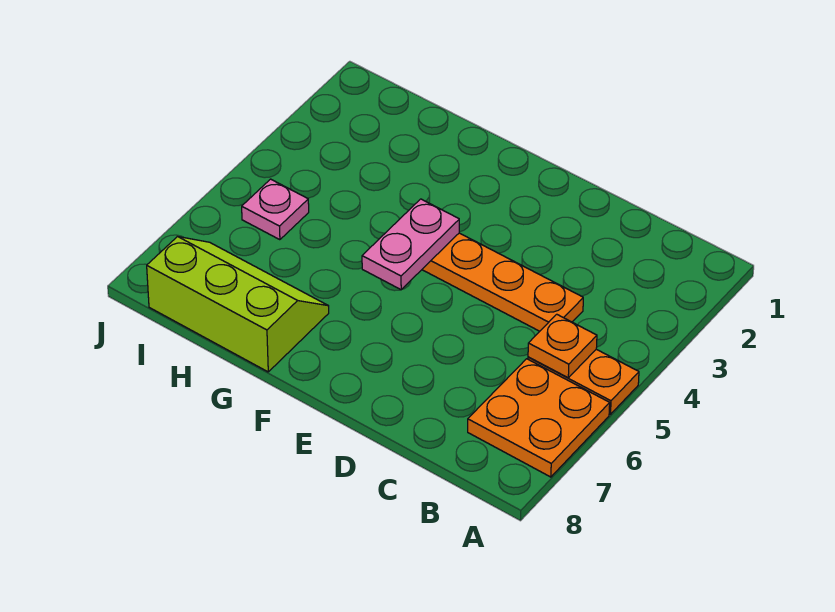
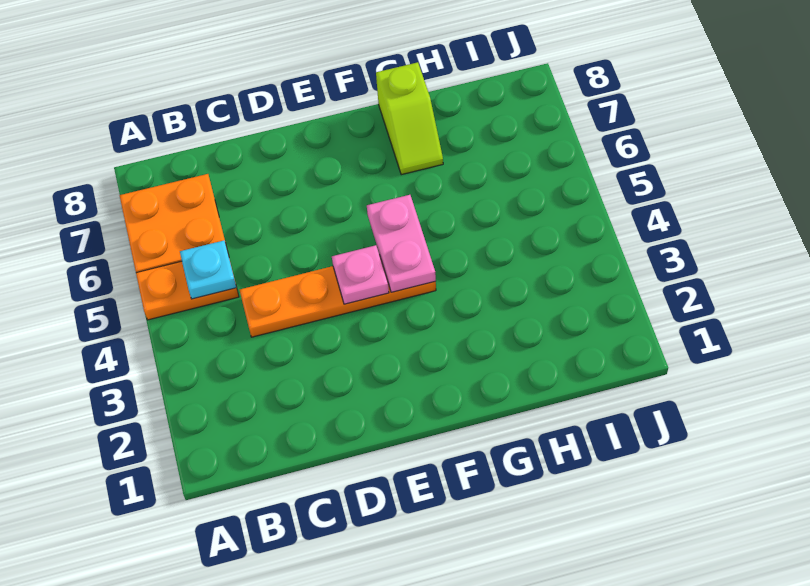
orange 1x1 plate [528,314,597,378] -> cyan 1x1 plate [180,240,236,299]
lime 2x3 slope [147,237,329,372] -> lime 1x2 slope [376,62,443,175]
pink 1x1 plate [242,179,309,240] -> pink 1x1 plate moved to [332,245,389,304]

